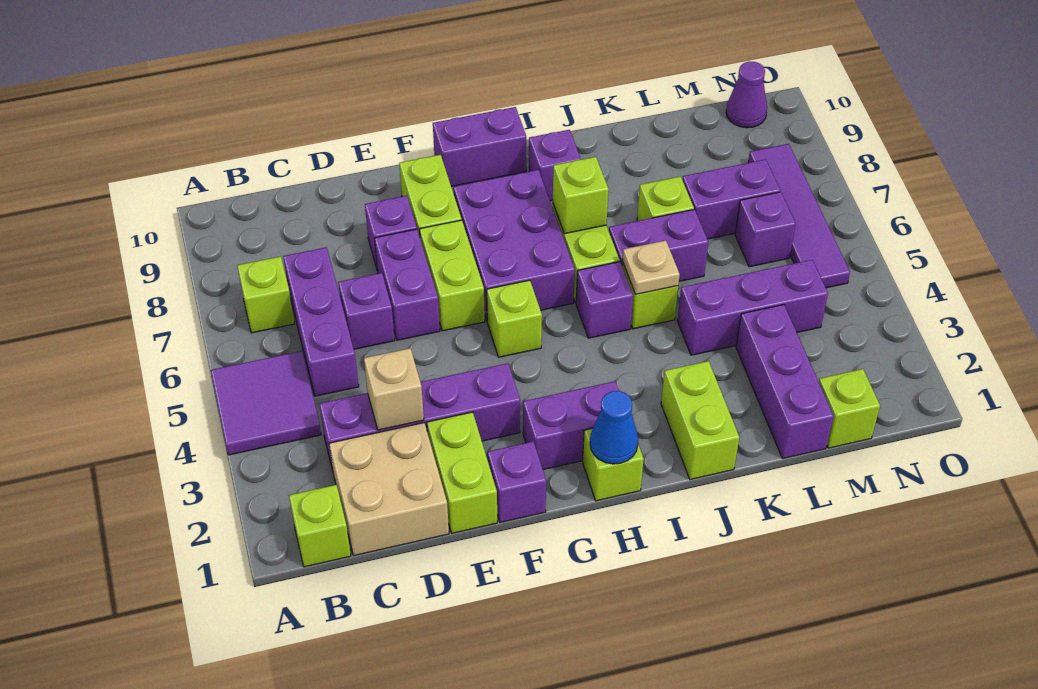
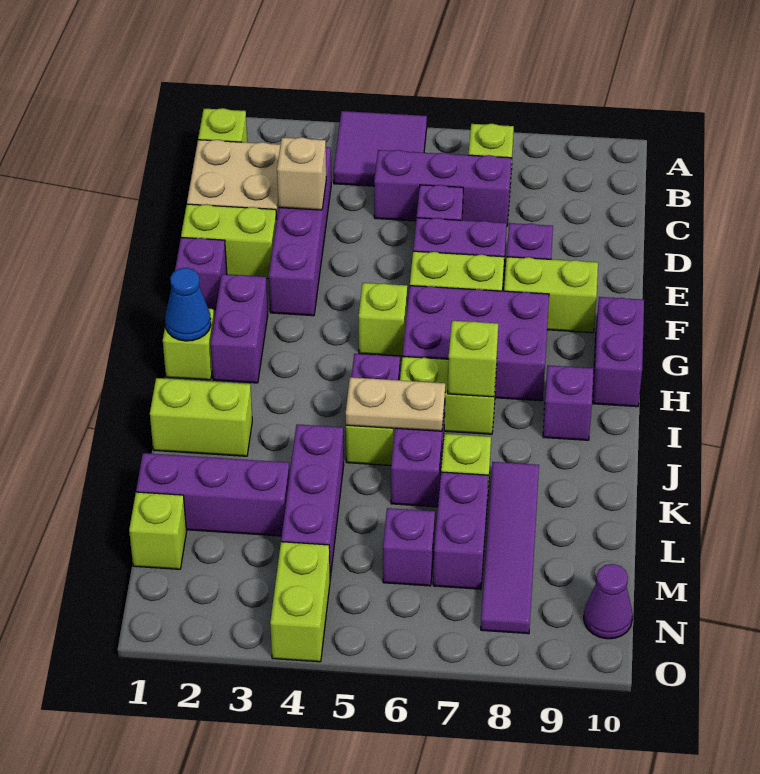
tan 1x1 plate [622,241,680,294] -> tan 1x2 plate [346,377,445,431]
none -> lime 1x2 brick [270,542,330,662]
purple 1x4 tile [748,144,850,288] -> purple 1x4 tile turned to [481,462,539,634]

